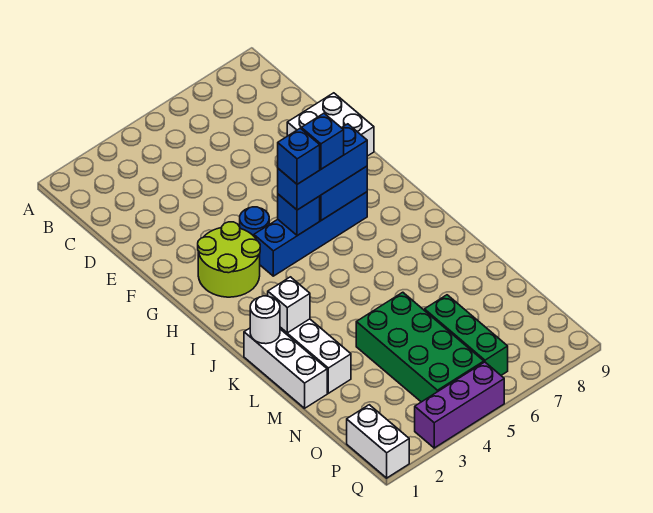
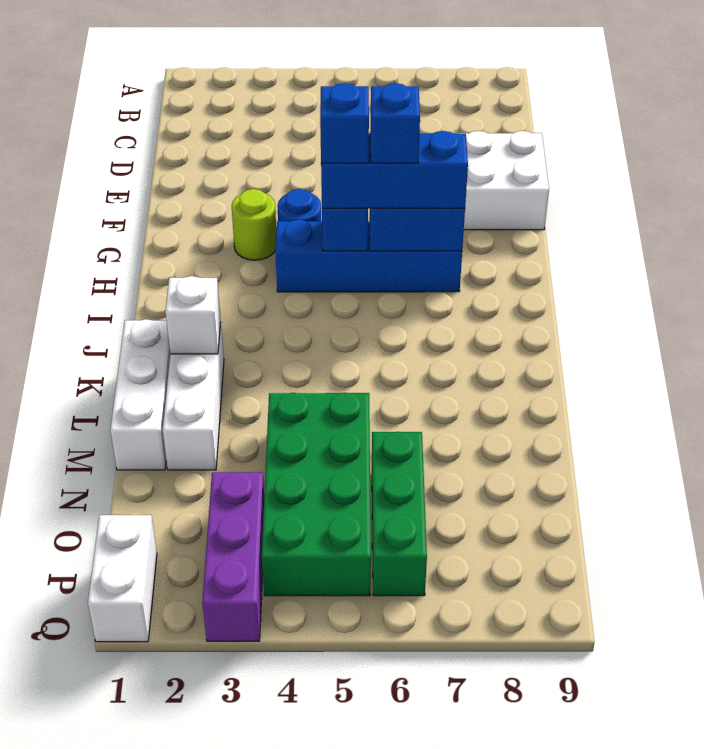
lime 2x2 round brick [198,222,260,297] -> lime 1x1 round brick [232,189,276,260]
white 1x1 round brick [250,296,280,344] -> none
purple 1x3 brick [415,362,504,448] -> purple 1x3 brick turned to [202,472,264,641]

